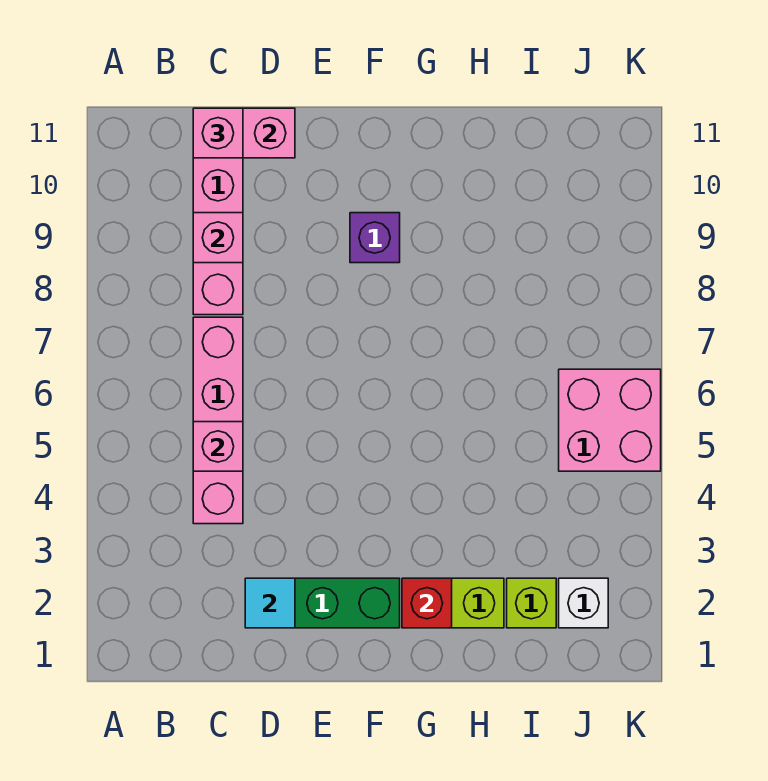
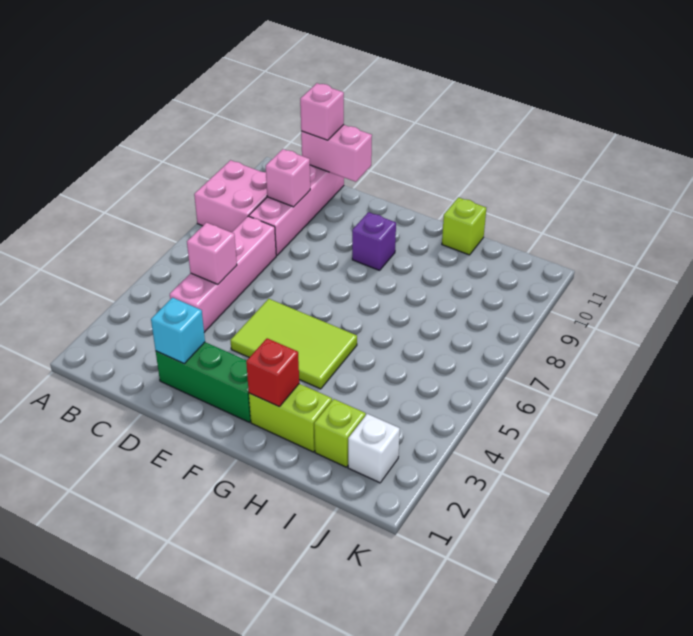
cyan 1x1 tile [245,578,295,628] -> cyan 1x1 brick [151,298,205,363]
none -> lime 2x3 tile [230,299,357,389]
none -> lime 1x1 brick [442,198,486,255]
pink 2x2 brick [559,369,661,471] -> pink 2x2 brick moved to [194,160,267,232]

